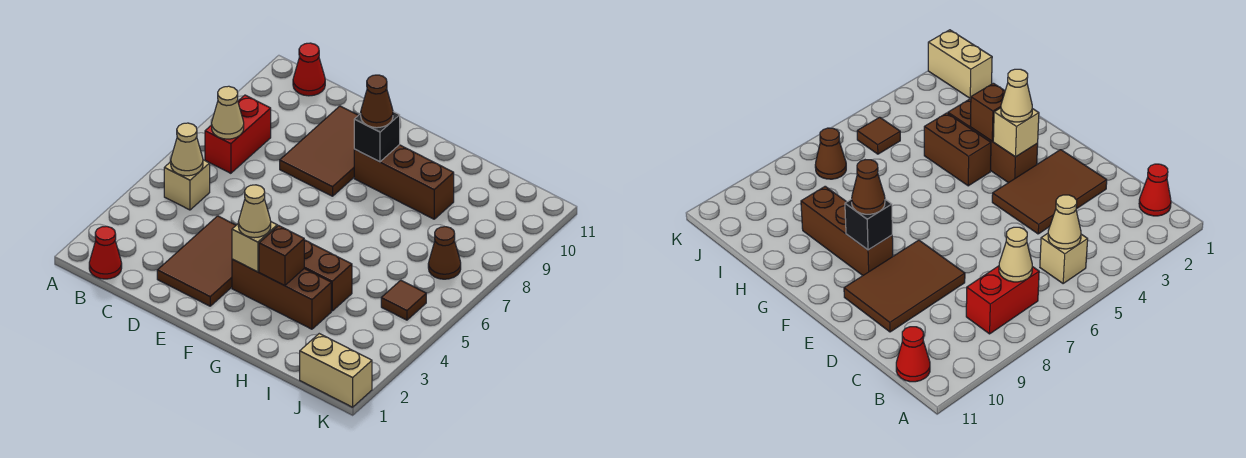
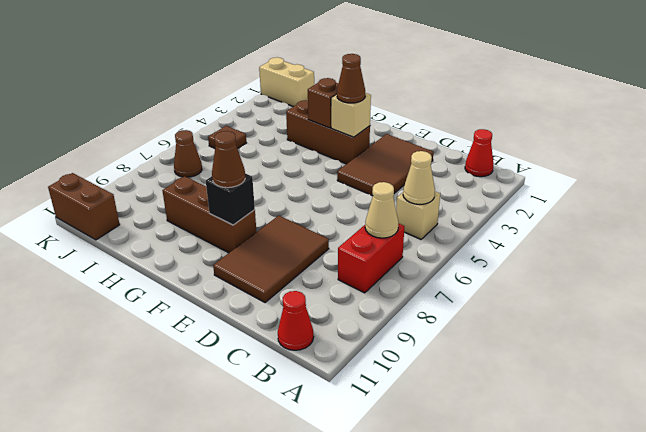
tan 1x1 cone [238,185,271,238] -> brown 1x1 cone [337,54,365,103]
brown 1x2 brick [304,240,352,311] -> brown 1x2 brick moved to [48,173,120,240]

